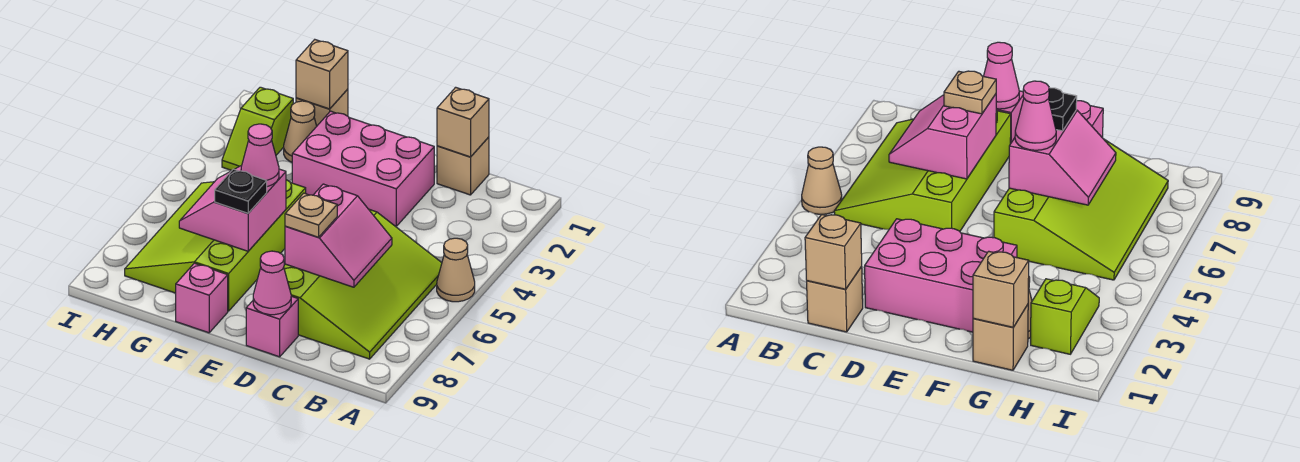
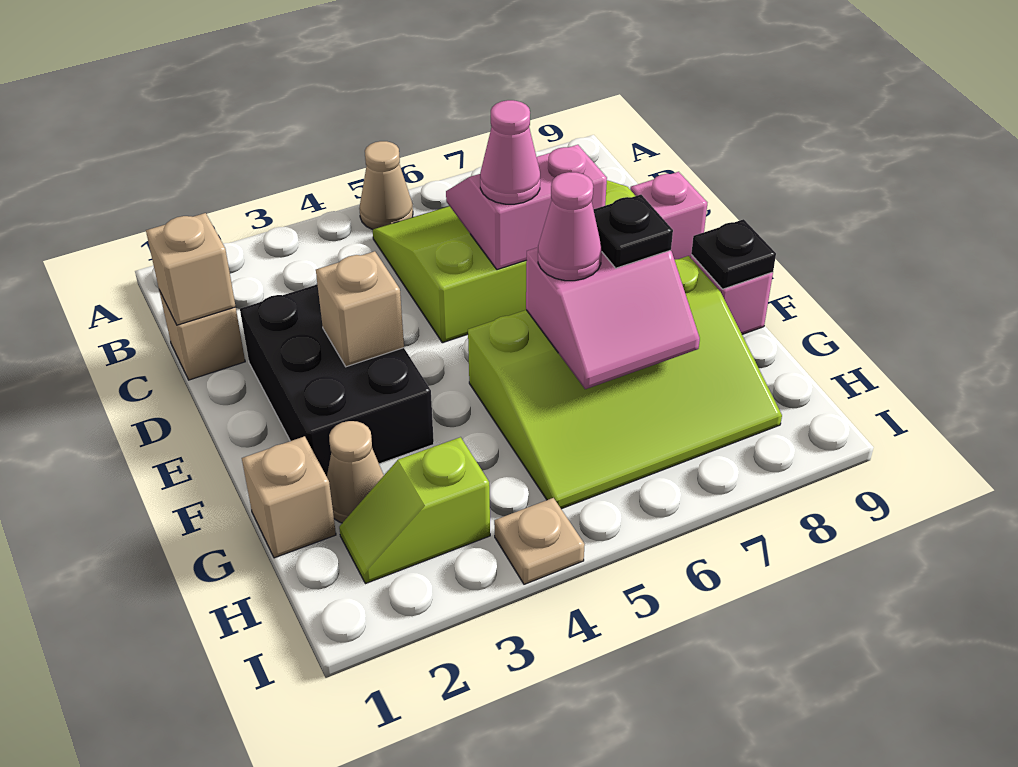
pink 2x3 brick [292,111,434,226] -> black 2x3 brick [240,285,434,476]
tan 1x1 plate [285,193,337,237] -> tan 1x1 plate moved to [494,498,585,584]
pink 1x1 cone [253,251,291,315] -> pink 1x1 cone moved to [480,100,540,204]
none -> black 1x1 plate [691,219,776,289]
tan 1x1 brick [296,40,348,109] -> tan 1x1 brick moved to [316,251,404,367]
lime 1x2 slope [222,87,293,170] -> lime 1x2 slope turned to [339,437,490,584]

